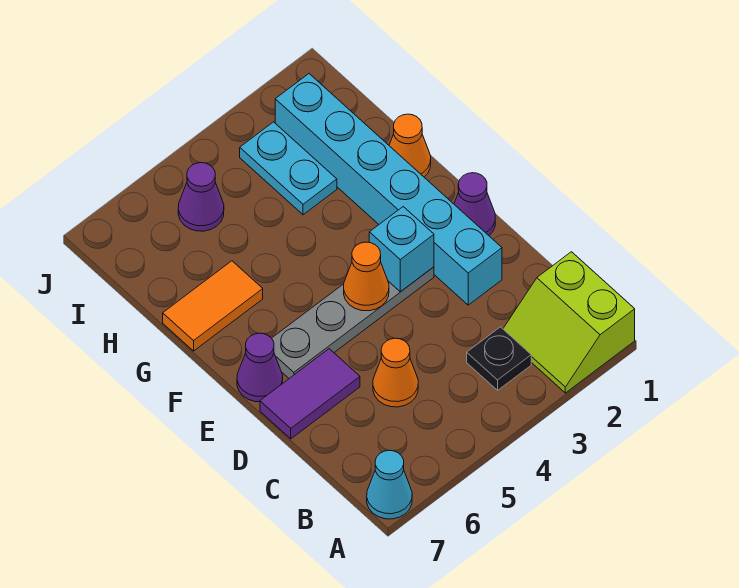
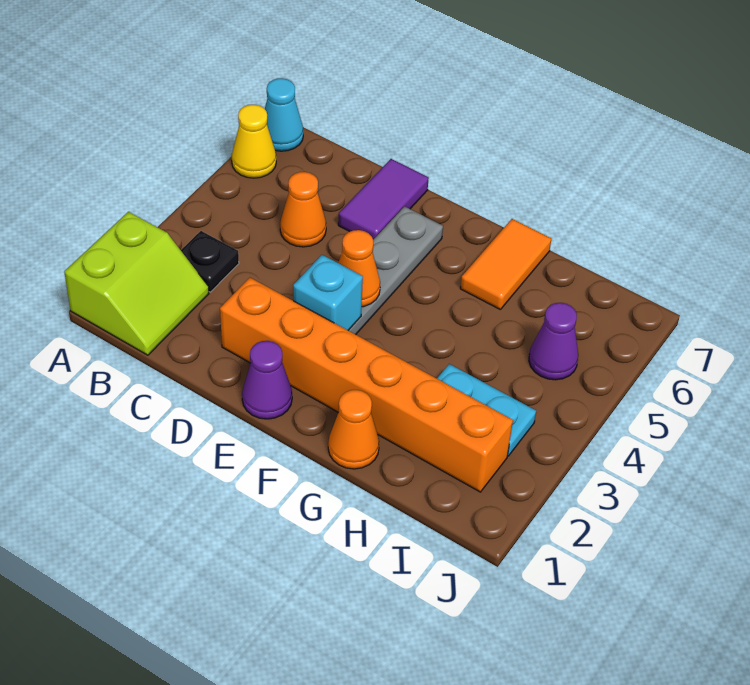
lime 2x2 slope [503,252,635,393] -> lime 2x2 slope turned to [64,212,209,355]
none -> yellow 1x1 cone [232,105,276,178]
cyan 1x6 brick [275,74,502,305] -> orange 1x6 brick [220,278,513,492]
purple 1x1 cone [237,333,283,402] -> none

